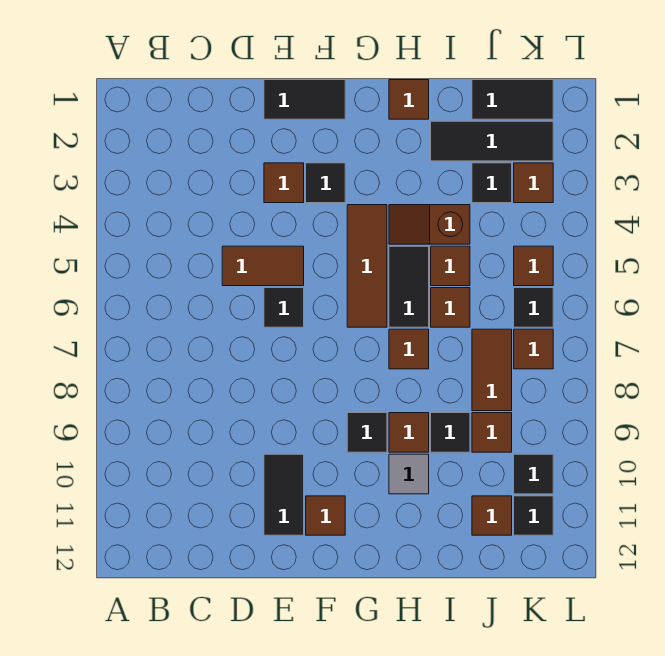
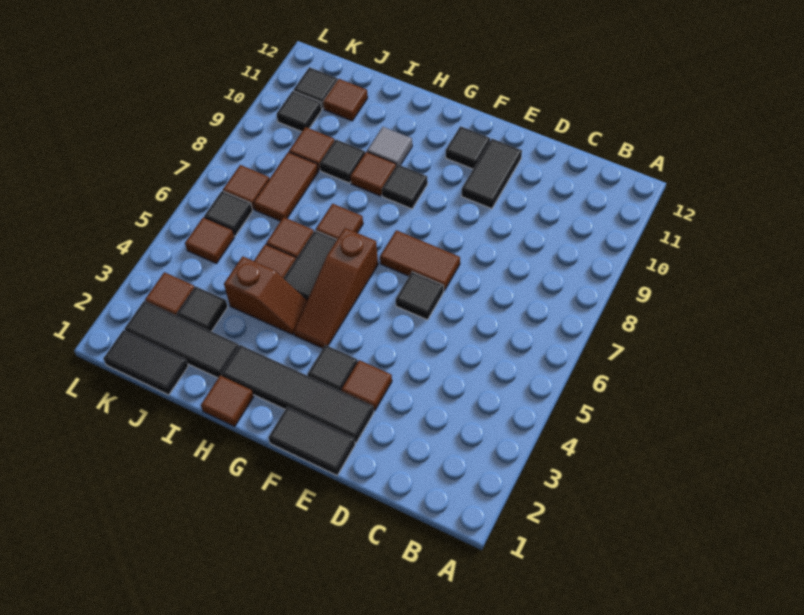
brown 1x2 tile [222,246,304,286] -> brown 1x2 tile moved to [380,230,460,291]
none -> black 1x4 tile [221,345,374,443]
brown 1x1 tile [306,496,345,535] -> black 1x1 tile [446,126,490,169]
brown 1x3 tile [347,205,387,327] -> brown 1x3 slope [294,228,378,348]

